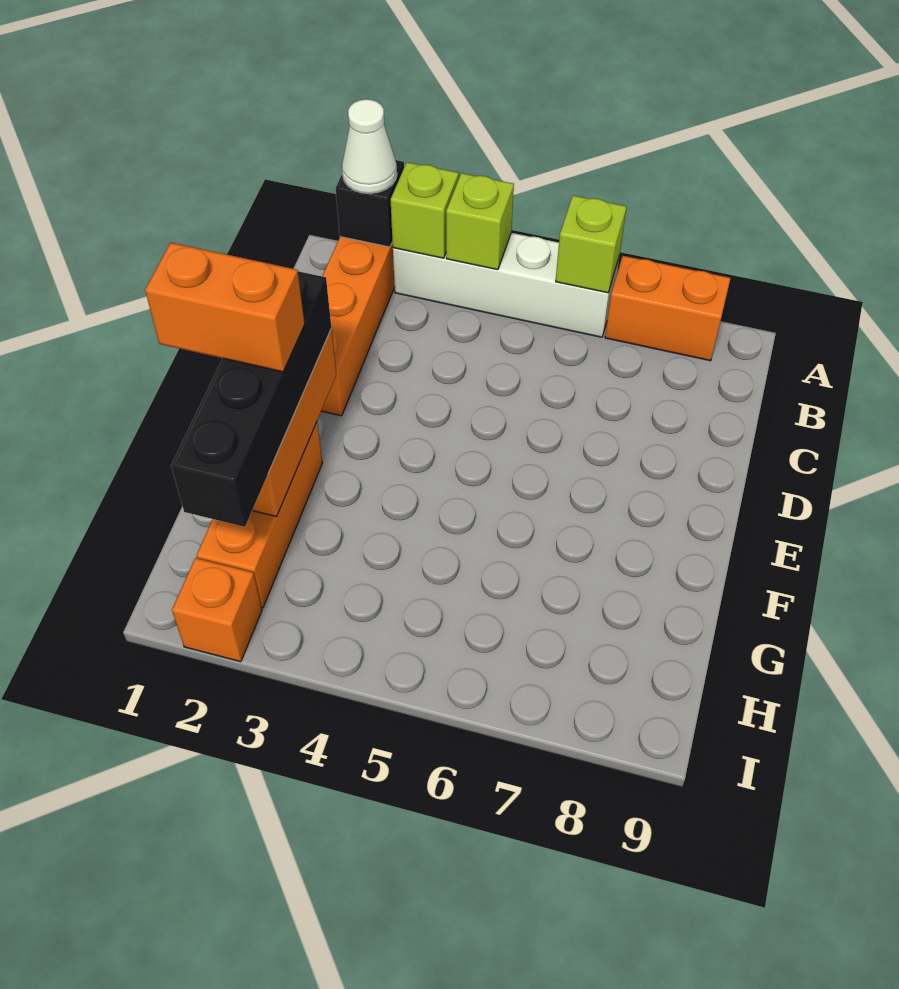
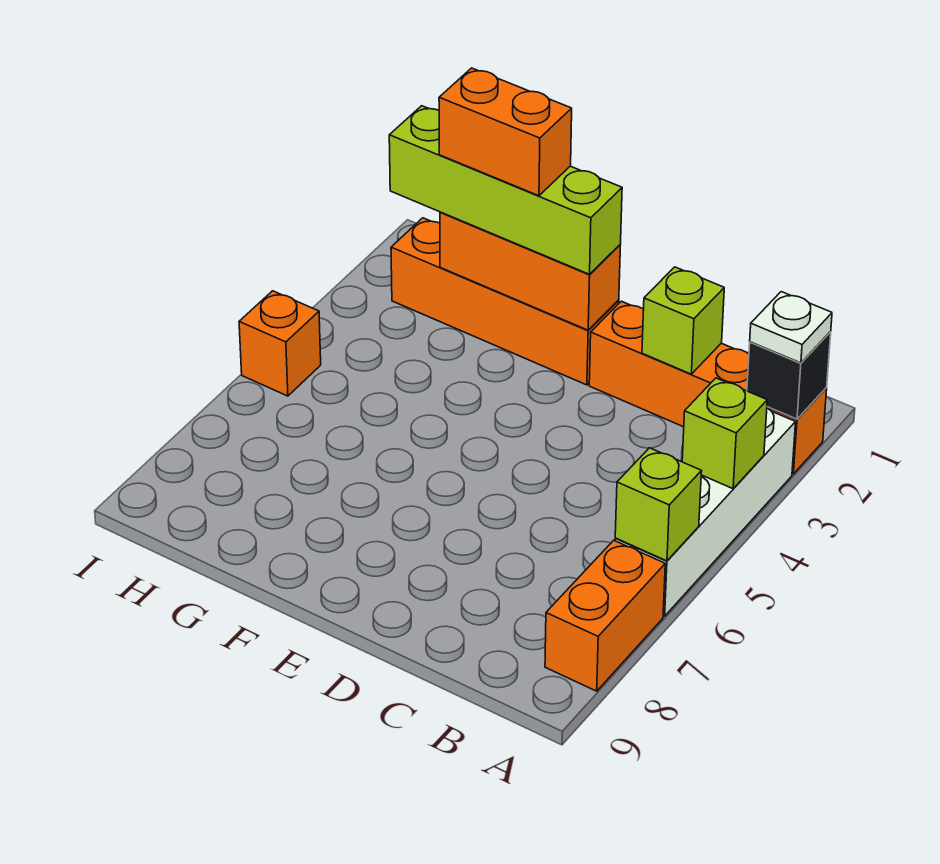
white 1x1 cone [342,99,397,193] -> white 1x1 plate [750,292,832,363]
lime 1x1 brick [391,162,459,258] -> lime 1x1 brick moved to [642,267,724,374]
black 1x4 brick [171,271,331,527] -> lime 1x4 brick [389,106,622,274]
orange 1x2 brick [145,243,305,372] -> orange 1x2 brick turned to [439,68,572,196]
orange 1x3 brick [197,422,322,608] -> orange 1x4 brick [391,218,619,385]
orange 1x1 brick [172,558,262,662] -> orange 1x1 brick moved to [239,291,321,396]

